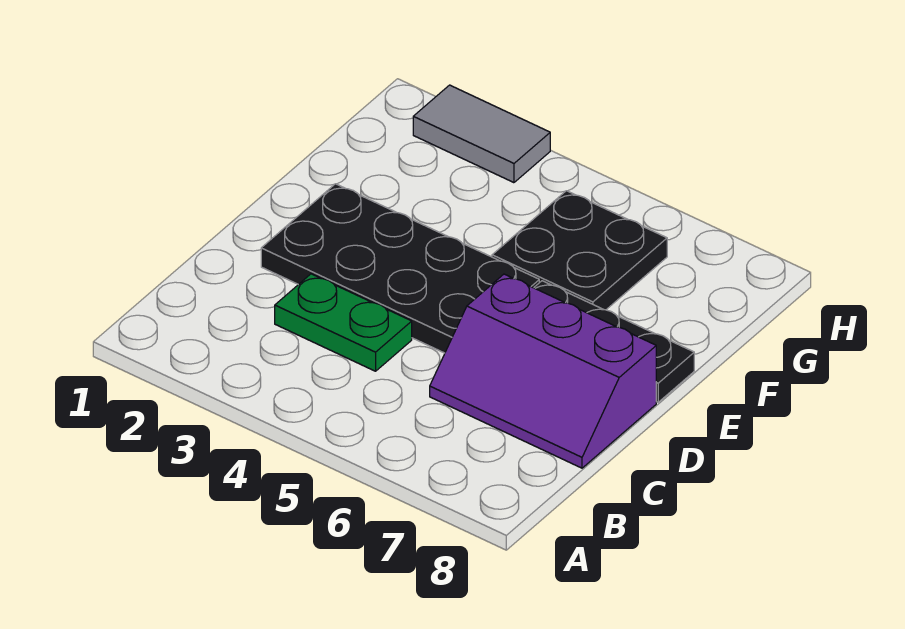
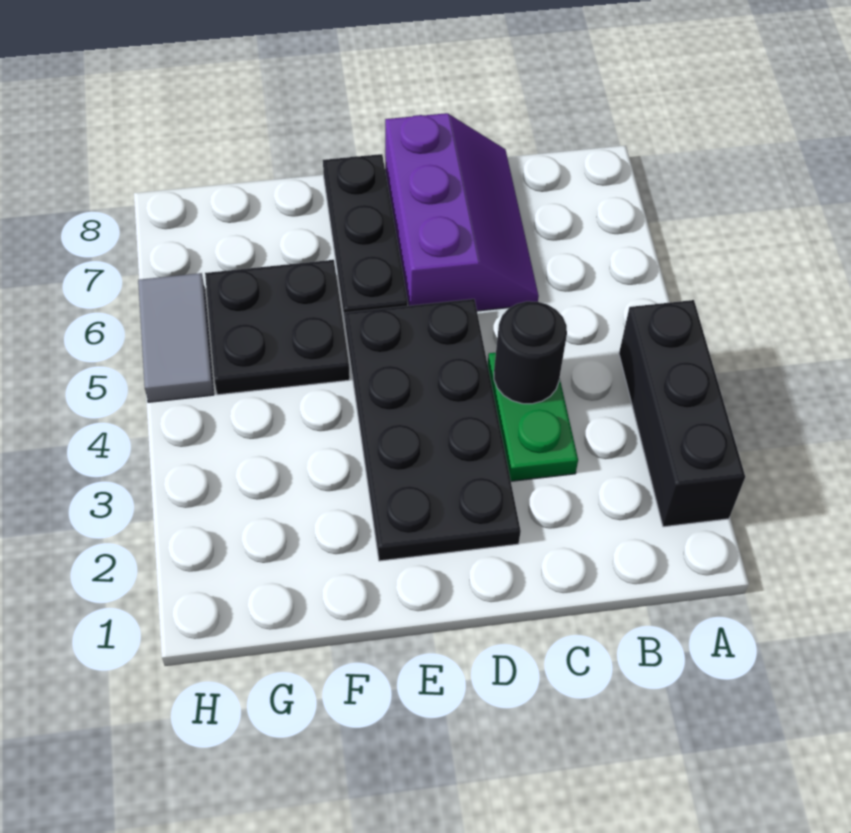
none -> black 1x3 brick [619,300,745,527]
none -> black 1x1 round brick [494,301,567,404]
grey 1x2 tile [413,85,550,183] -> grey 1x2 tile moved to [138,273,214,402]

